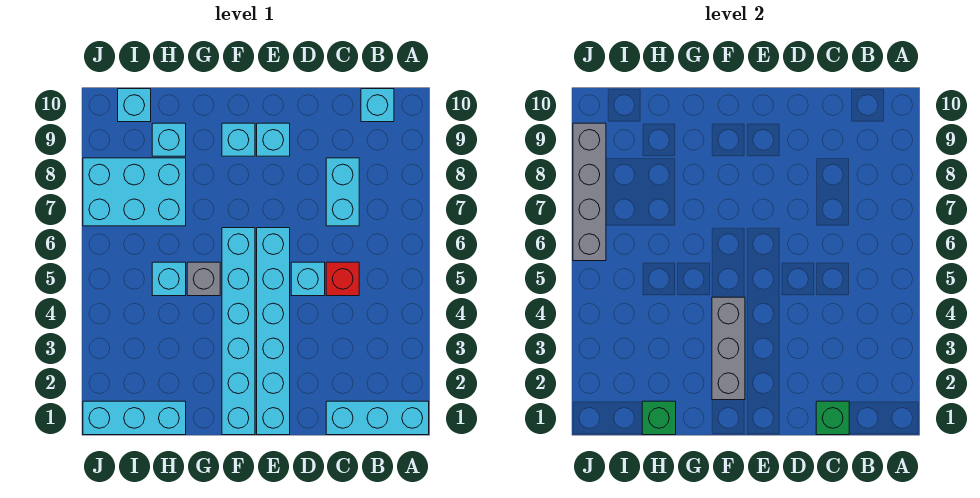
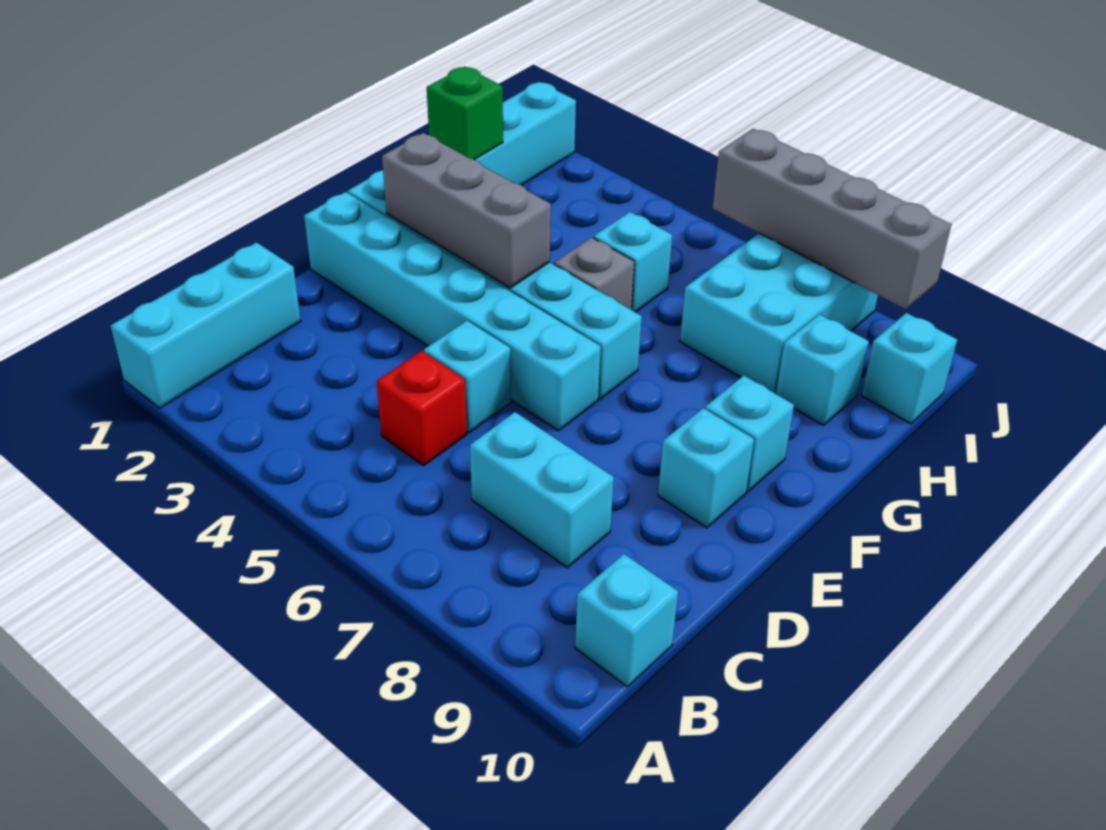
green 1x1 brick [816,401,849,435] -> none

